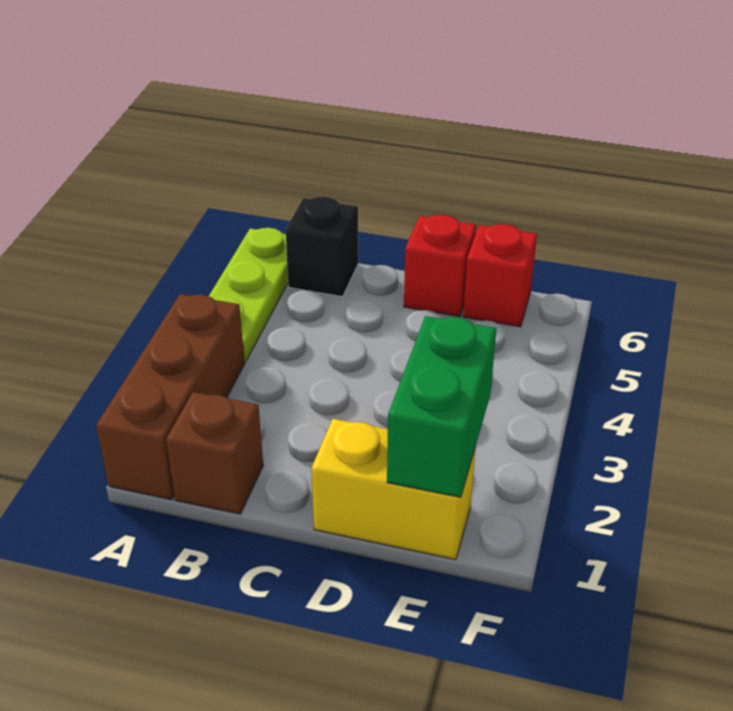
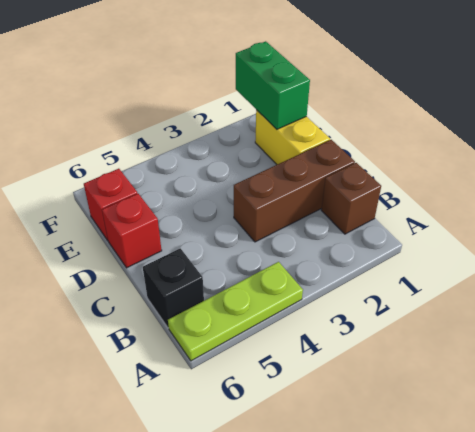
brown 1x3 brick [96,294,245,500] -> brown 1x3 brick moved to [234,140,355,242]
green 1x2 brick [387,316,496,497] -> green 1x2 brick turned to [236,41,310,129]

